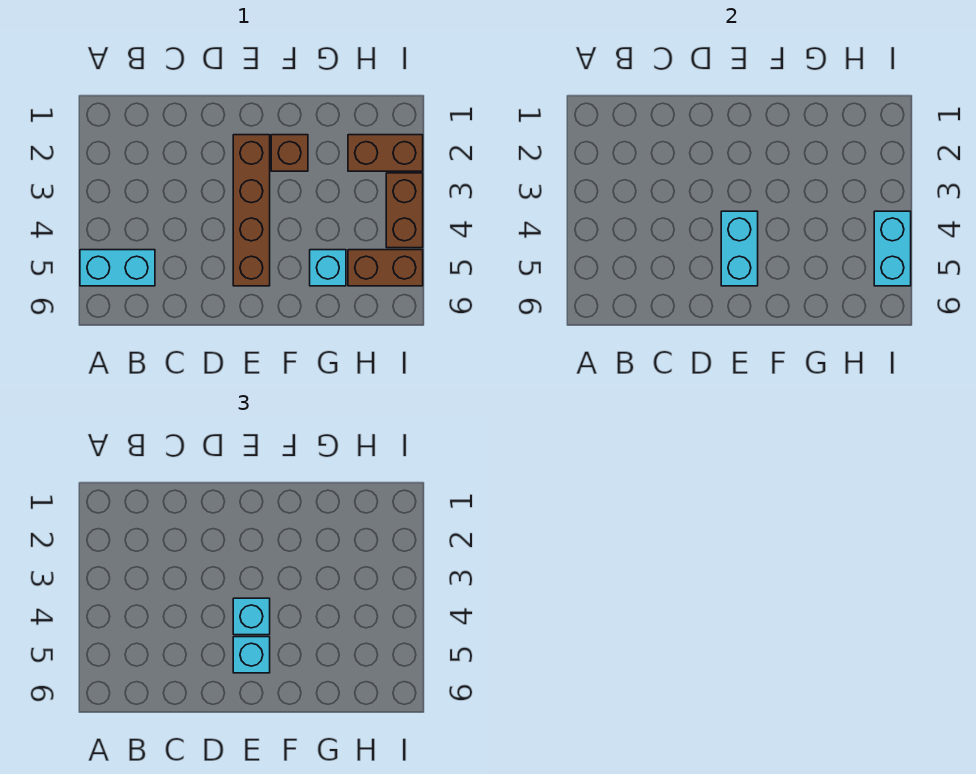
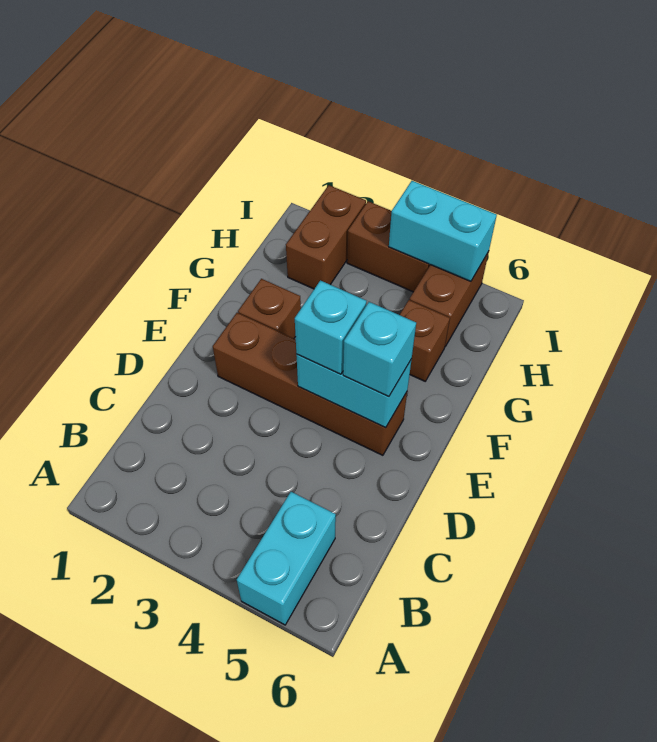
cyan 1x1 brick [310,250,346,286] -> brown 1x1 brick [400,300,450,381]

